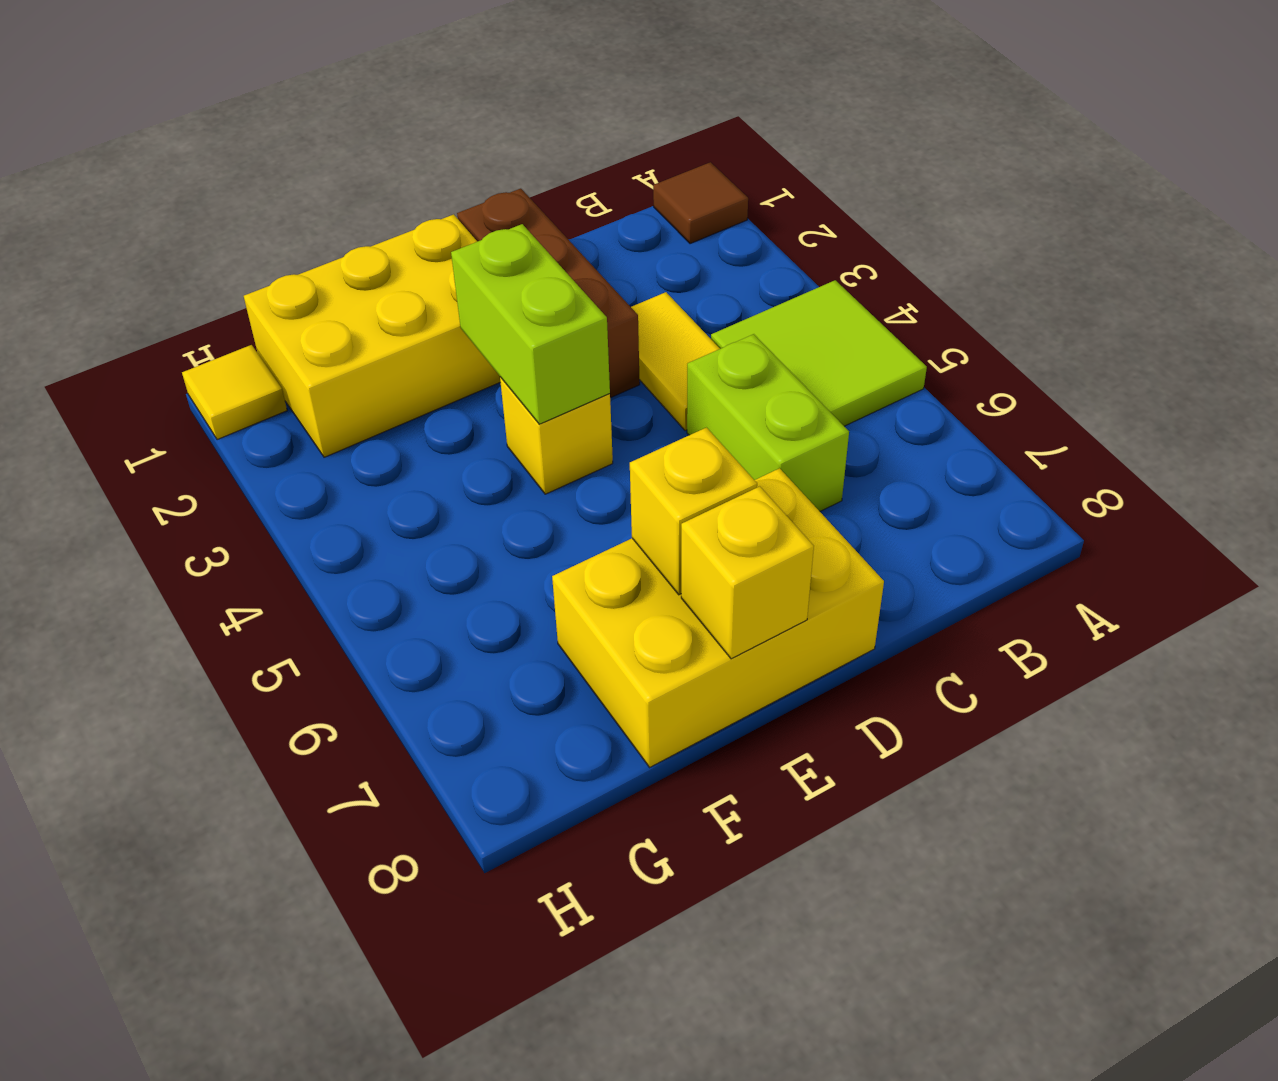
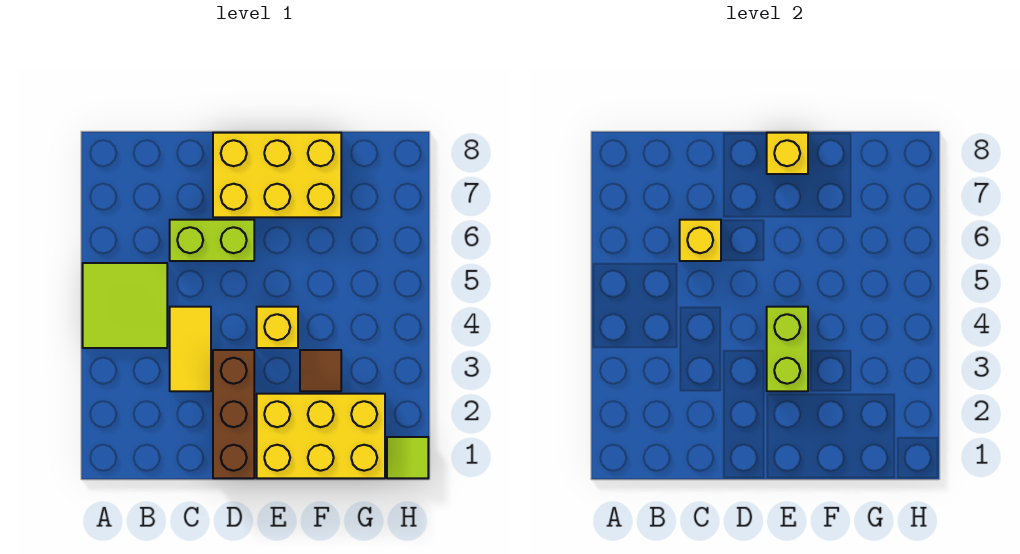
brown 1x1 tile [653,162,748,244] -> brown 1x1 tile moved to [300,350,341,391]
lime 1x2 brick [687,334,849,511] -> lime 1x2 brick turned to [170,220,254,261]
yellow 1x1 brick [630,428,757,595] -> yellow 1x1 brick moved to [680,220,721,261]
yellow 1x1 tile [182,345,287,440] -> lime 1x1 tile [387,437,428,478]

